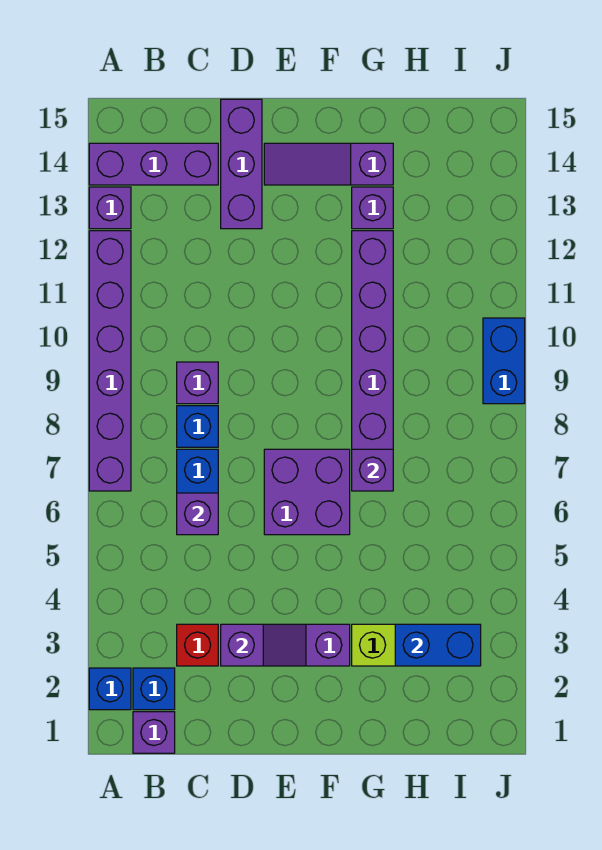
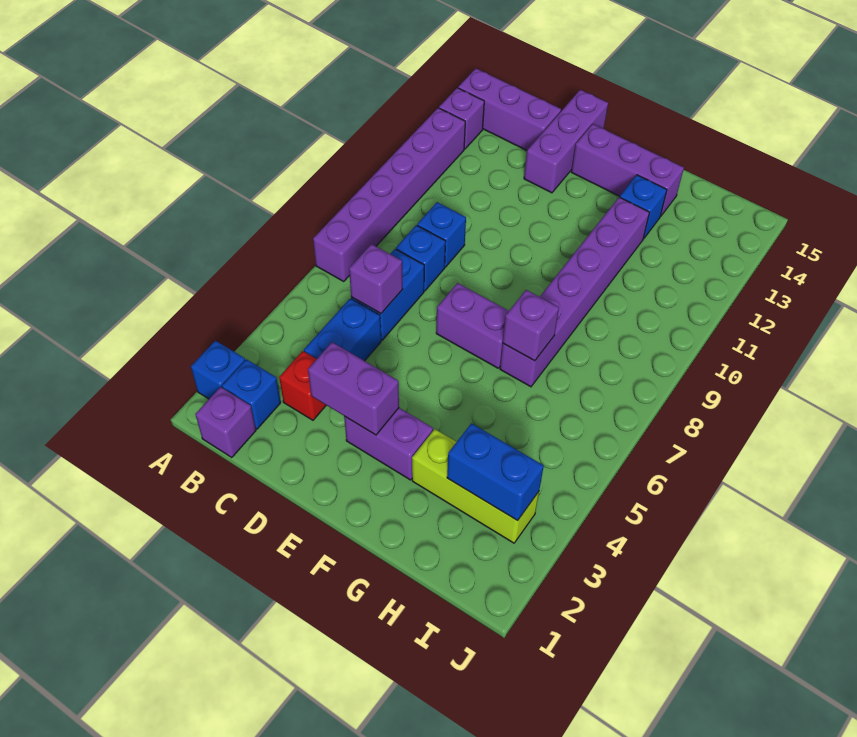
purple 1x1 brick [177,362,218,404] -> blue 1x1 brick [417,202,466,267]
purple 1x2 slope [221,624,306,666] -> purple 1x2 brick [308,342,399,435]
purple 2x2 brick [264,449,350,535] -> purple 1x2 brick [436,283,509,368]
purple 1x3 slope [264,143,393,185] -> purple 1x3 brick [571,124,684,217]
purple 1x1 brick [352,187,393,229] -> blue 1x1 brick [620,175,667,239]
blue 1x2 brick [483,318,525,404] -> blue 1x2 brick moved to [304,299,381,361]

